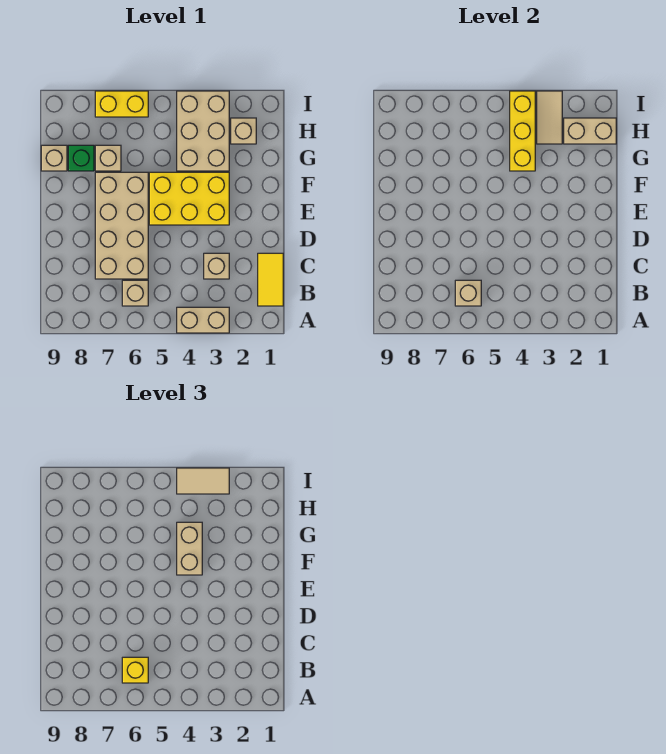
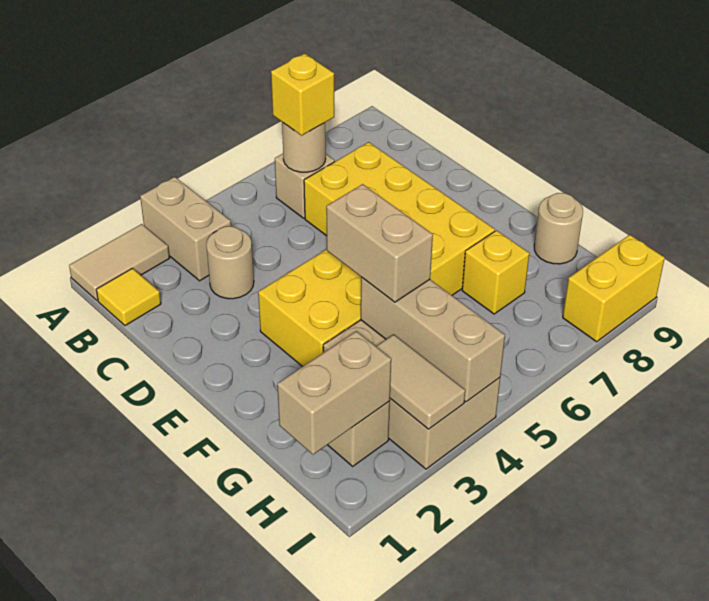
tan 1x2 brick [177,307,229,333] -> tan 1x2 brick turned to [140,177,231,281]
yellow 1x2 tile [258,253,283,306] -> yellow 1x1 tile [96,268,161,326]
tan 1x1 brick [455,280,481,306] -> tan 1x1 round brick [282,122,326,172]
tan 1x1 brick [204,253,229,279] -> tan 1x1 round brick [206,226,254,299]
tan 2x4 brick [95,172,148,279] -> yellow 2x4 brick [304,142,495,295]
yellow 1x3 brick [510,91,535,171] -> tan 1x3 brick [361,277,505,402]
tan 1x1 brick [95,145,121,171] -> yellow 1x1 brick [462,230,529,314]
green 1x1 brick [68,145,94,171] -> none
tan 1x1 brick [41,145,67,171] -> tan 1x1 round brick [534,193,583,264]
tan 1x2 tile [177,468,229,494] -> tan 1x2 tile moved to [69,224,169,301]
yellow 1x2 brick [95,91,148,117] -> yellow 1x2 brick moved to [563,235,665,342]

